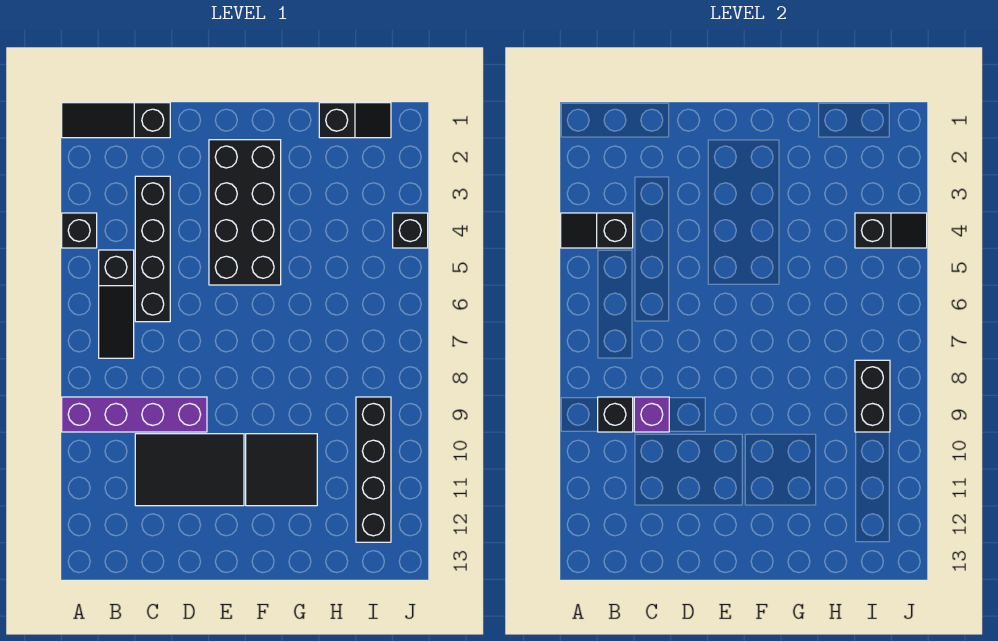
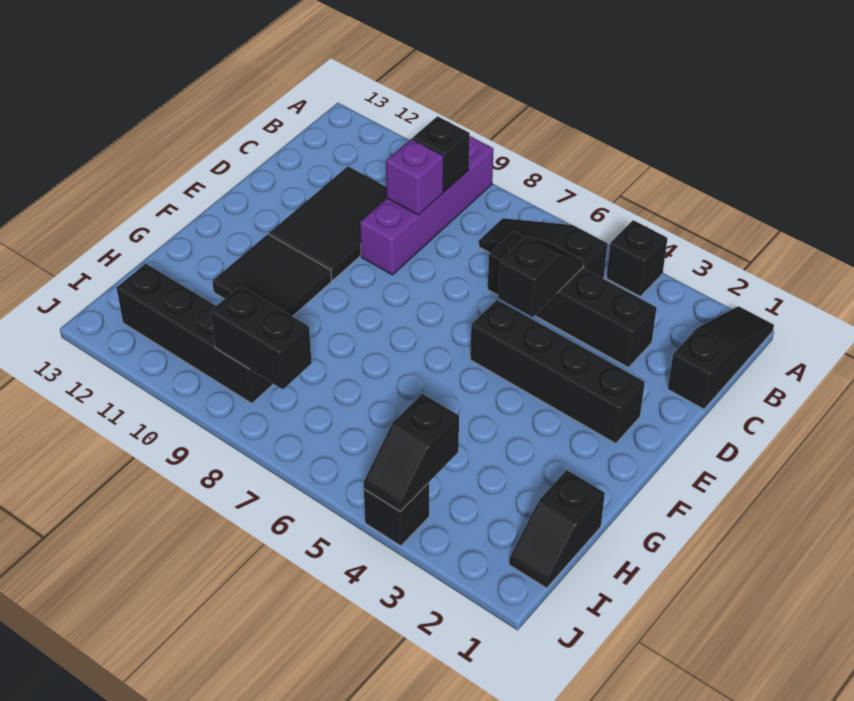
black 1x2 slope [561,213,633,248] -> black 1x2 slope moved to [498,236,583,317]
black 2x4 brick [209,140,281,285] -> black 1x4 brick [470,300,645,444]

